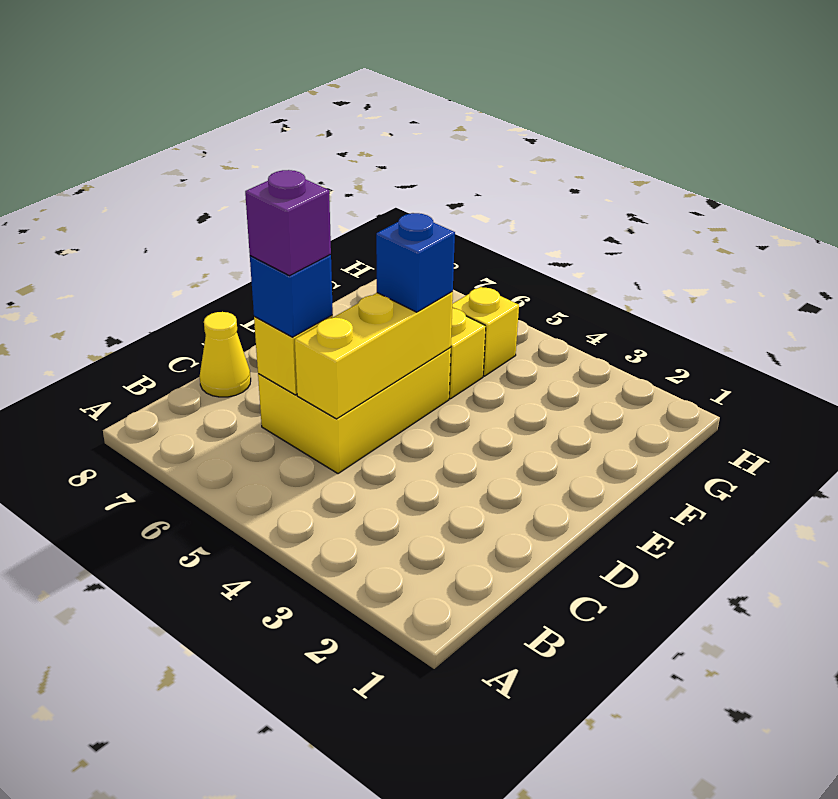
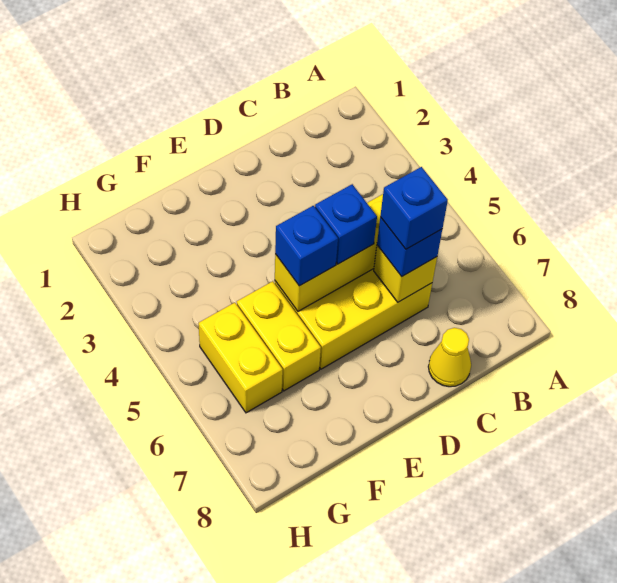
purple 1x1 brick [245,170,331,276] -> blue 1x1 brick [380,167,448,249]
none -> blue 1x1 brick [315,184,377,264]
yellow 1x1 brick [452,287,519,376] -> yellow 1x2 brick [198,303,283,413]

